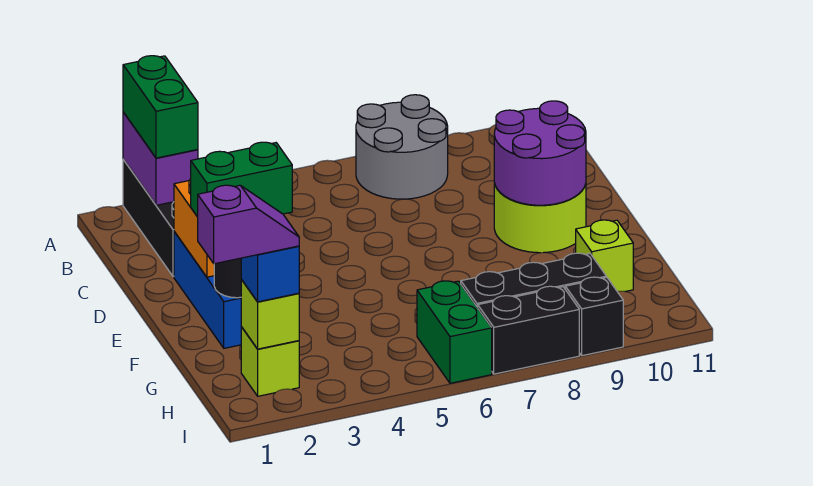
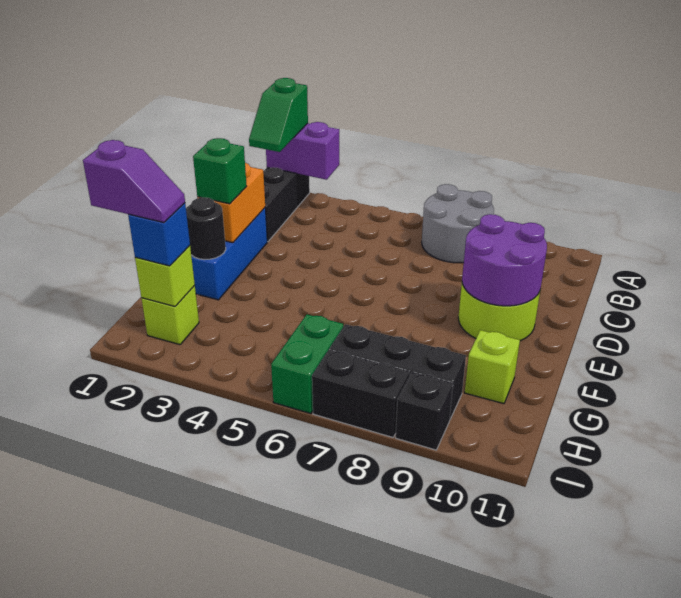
purple 1x2 brick [123,112,198,205] -> purple 1x2 brick turned to [266,122,339,180]
green 1x2 brick [123,56,198,158] -> green 1x2 slope [249,78,308,152]
green 1x2 brick [191,142,292,217] -> green 1x1 brick [193,138,247,204]

